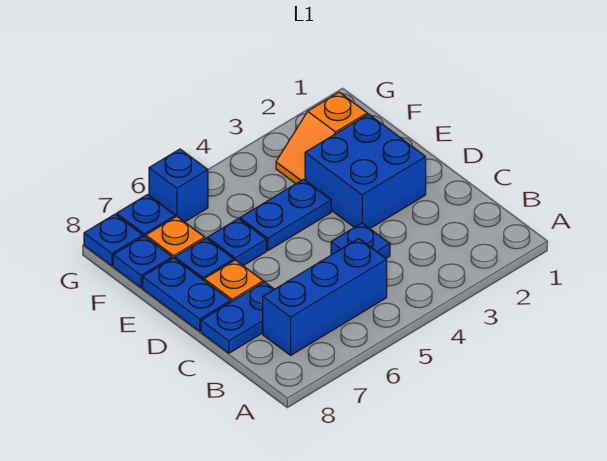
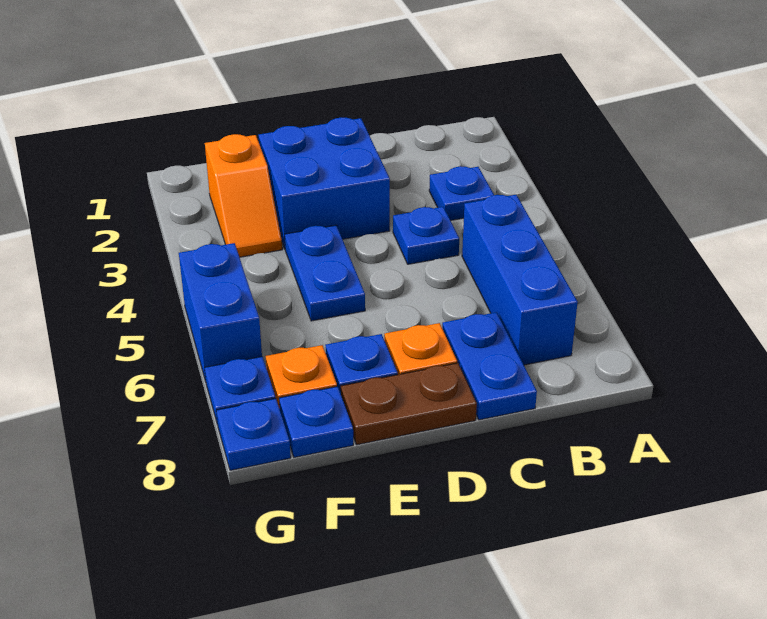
blue 1x2 plate [143,258,231,331] -> brown 1x2 plate [341,363,477,445]
blue 1x1 plate [208,219,266,266] -> blue 1x1 plate moved to [429,166,494,220]
blue 1x1 brick [149,149,208,222] -> blue 1x2 brick [179,243,262,381]

